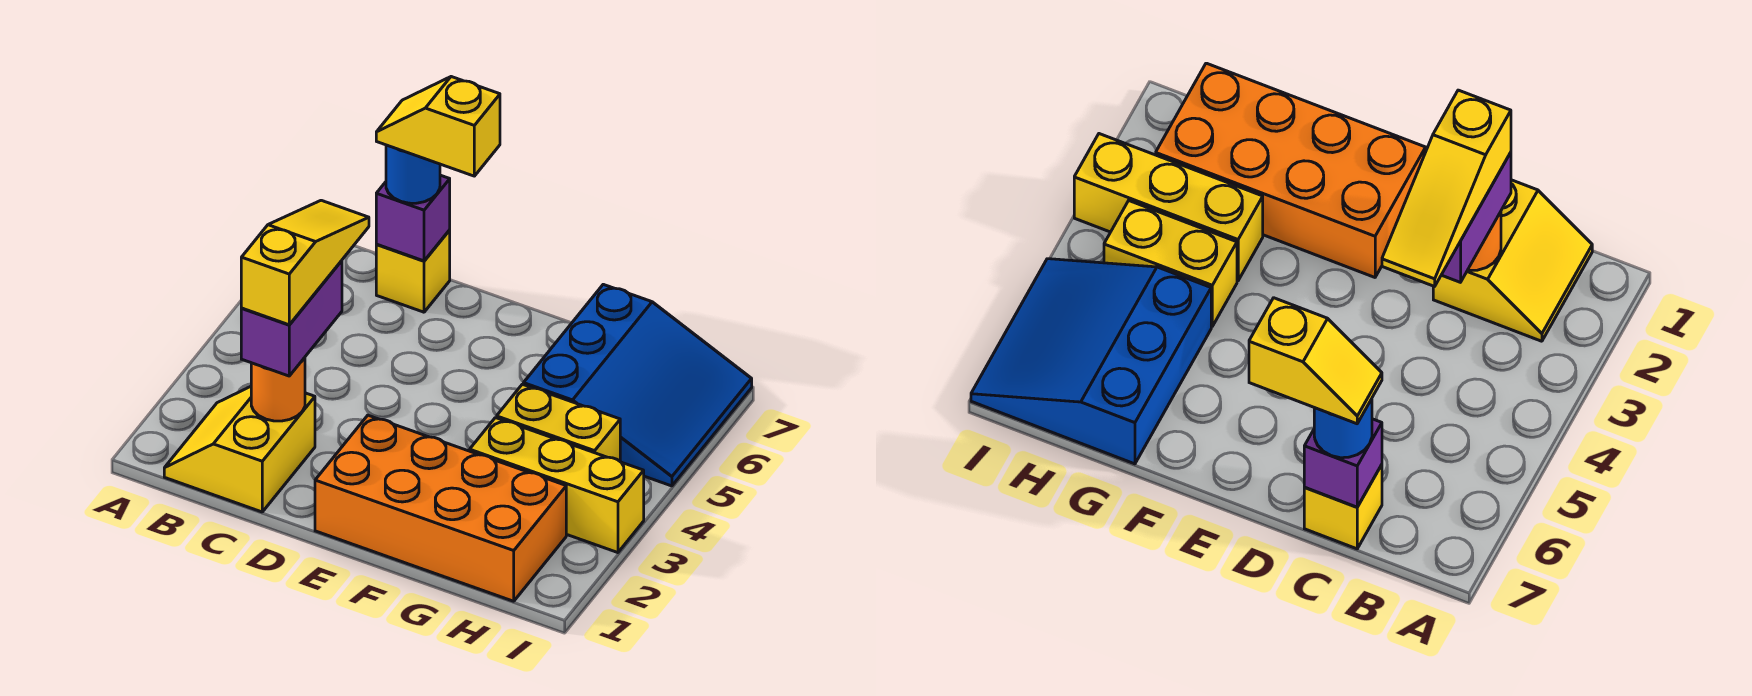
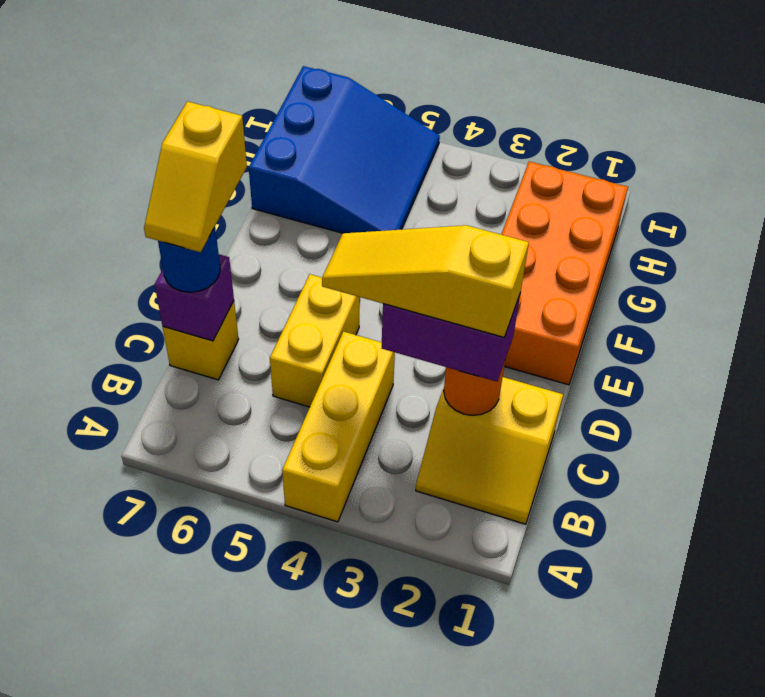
yellow 1x3 brick [470,418,644,553] -> yellow 1x3 brick moved to [282,332,395,522]
yellow 1x2 brick [497,384,620,461] -> yellow 1x2 brick moved to [270,274,359,407]
blue 3x3 slope [523,284,752,486] -> blue 3x3 slope turned to [249,66,440,233]

